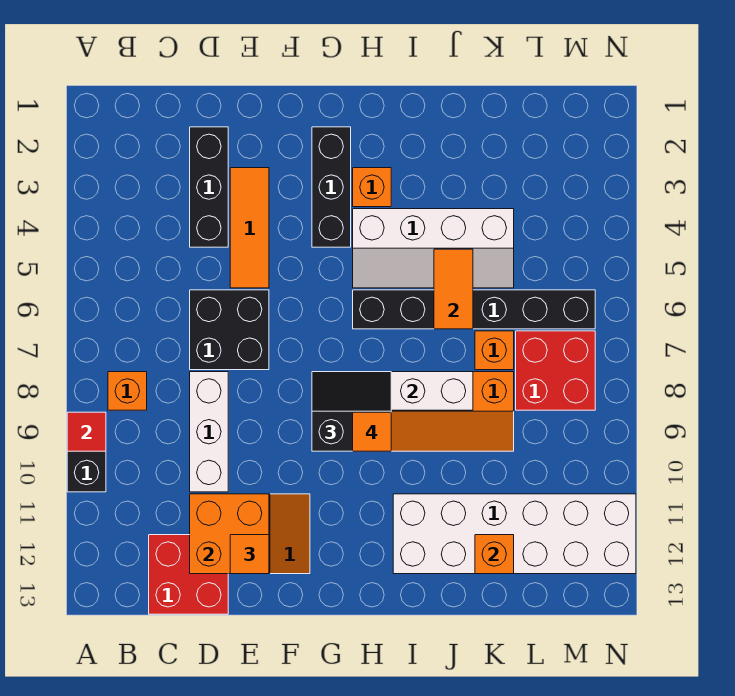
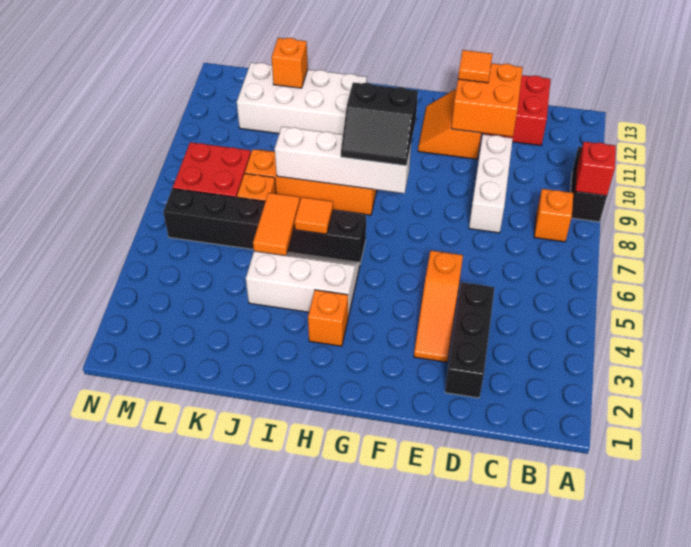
red 1x1 tile [67,412,106,451] -> red 1x1 brick [575,142,616,196]
black 2x2 brick [190,290,269,370] -> none
orange 1x3 tile [230,168,269,288] -> orange 1x3 slope [414,251,463,362]
black 1x3 brick [312,127,351,247] -> none
white 2x4 slope [353,209,514,288] -> white 2x3 slope [246,251,360,317]
orange 1x1 tile [353,412,391,451] -> orange 1x1 tile moved to [295,197,333,234]
white 2x6 brick [393,494,636,574] -> white 2x4 brick [237,63,367,134]

